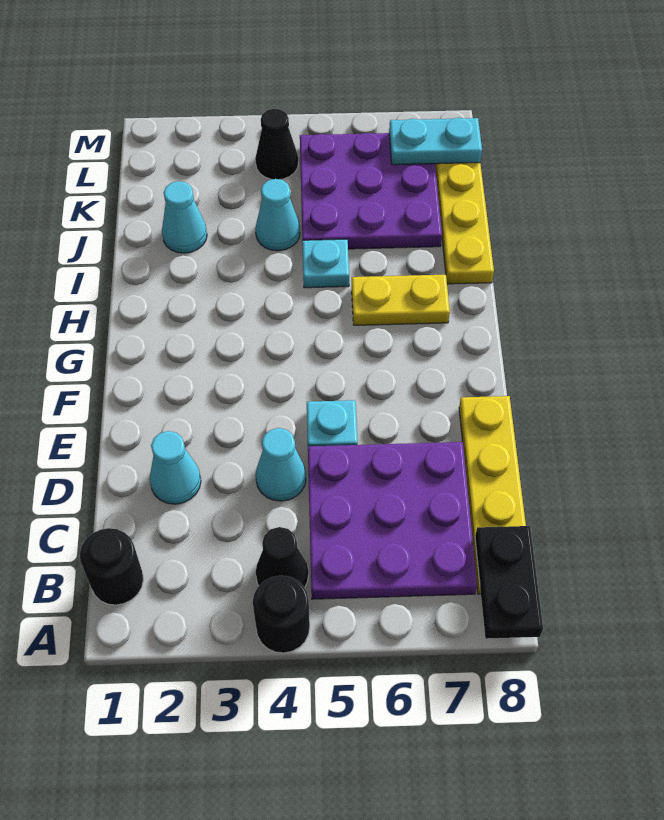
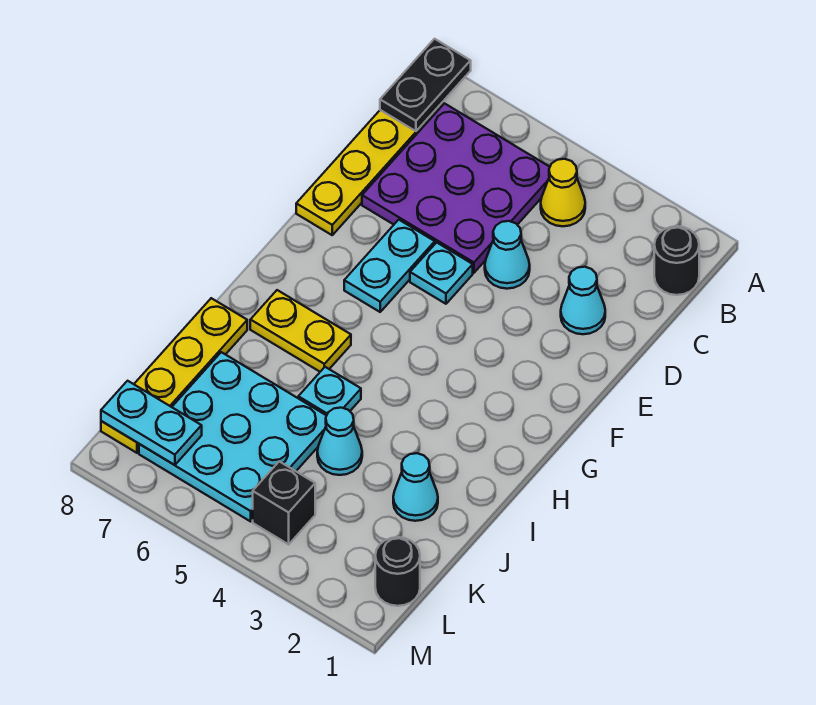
black 1x1 round brick [253,576,310,653] -> black 1x1 round brick moved to [375,537,420,606]
black 1x1 cone [256,527,308,588] -> yellow 1x1 cone [541,159,585,226]
none -> cyan 1x2 plate [344,220,435,312]
purple 3x3 plate [300,133,442,249] -> cyan 3x3 plate [139,352,326,521]
black 1x1 cone [255,109,298,179] -> black 1x1 brick [253,461,315,544]

